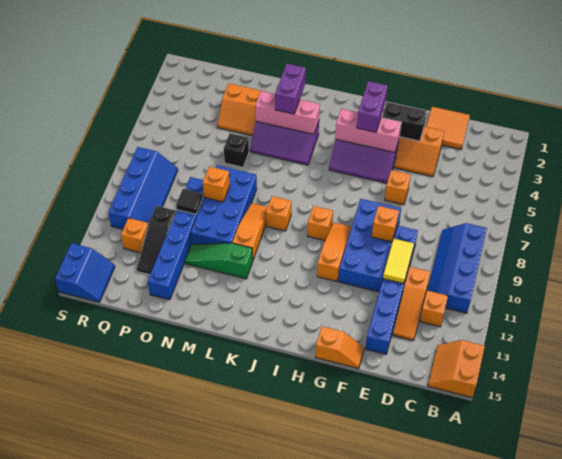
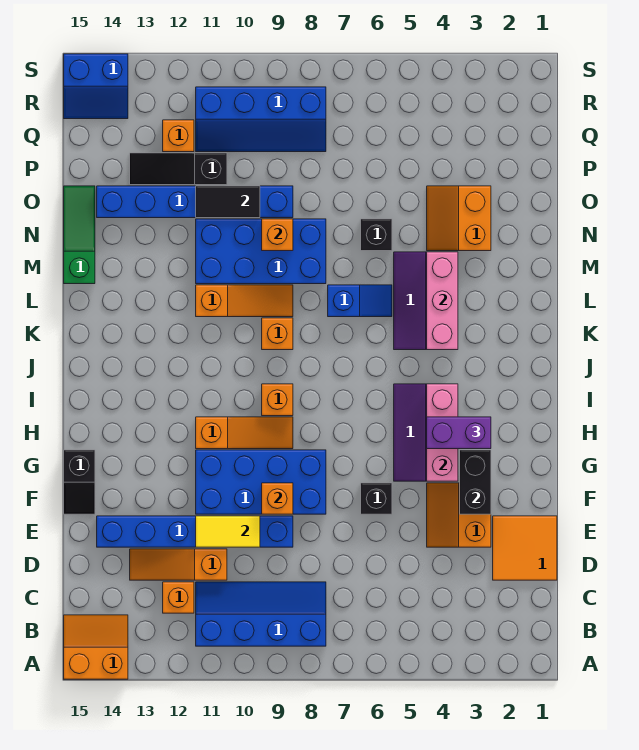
orange 1x1 brick [385,170,411,205] -> black 1x1 brick [361,483,392,514]
orange 1x2 slope [315,326,364,369] -> black 1x2 slope [64,450,95,514]
purple 1x2 brick [275,64,306,114] -> none
none -> blue 1x2 slope [328,285,392,317]
green 1x3 slope [185,243,253,279] -> green 1x3 slope moved to [64,186,95,284]
black 1x1 tile [176,189,203,214] -> black 1x2 tile [196,186,260,218]

